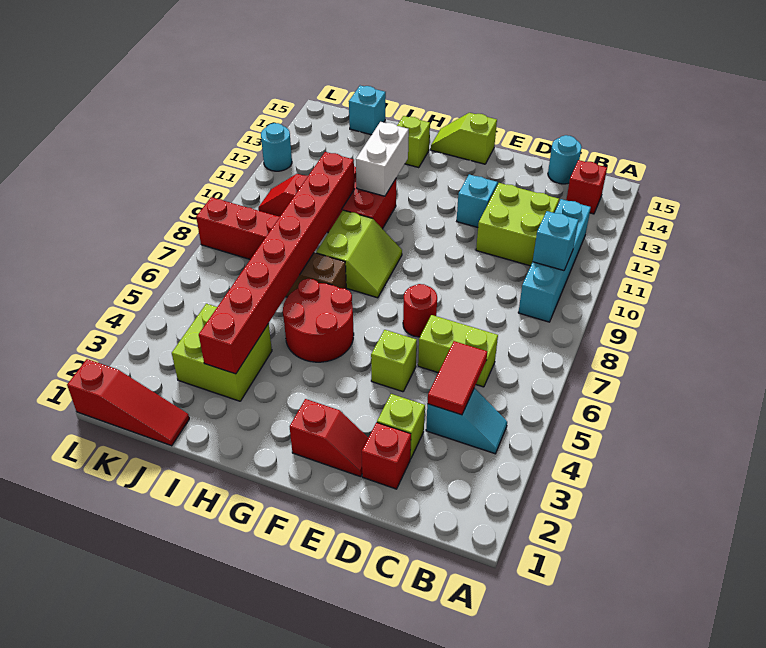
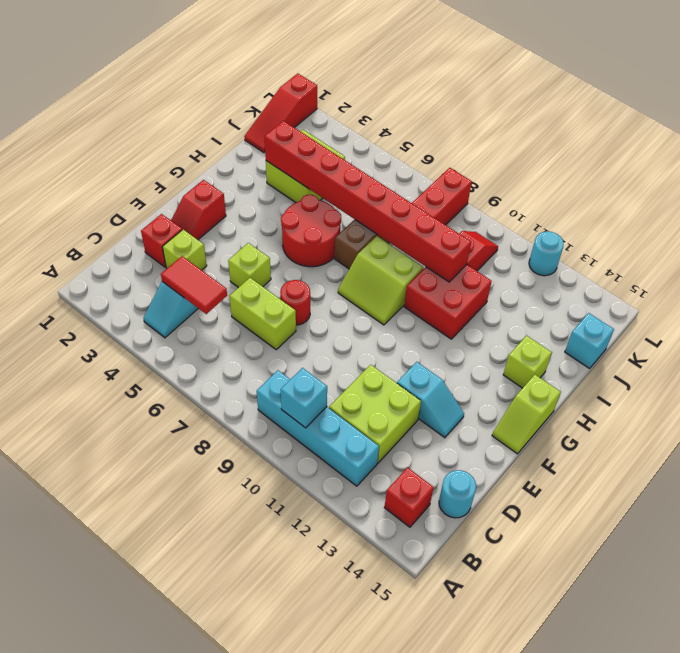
lime 1x2 brick [418,315,498,387] -> lime 1x2 brick turned to [230,278,296,349]
lime 1x2 slope [431,113,497,164] -> lime 1x2 slope turned to [492,375,561,454]
white 1x2 brick [356,122,409,196] -> none

